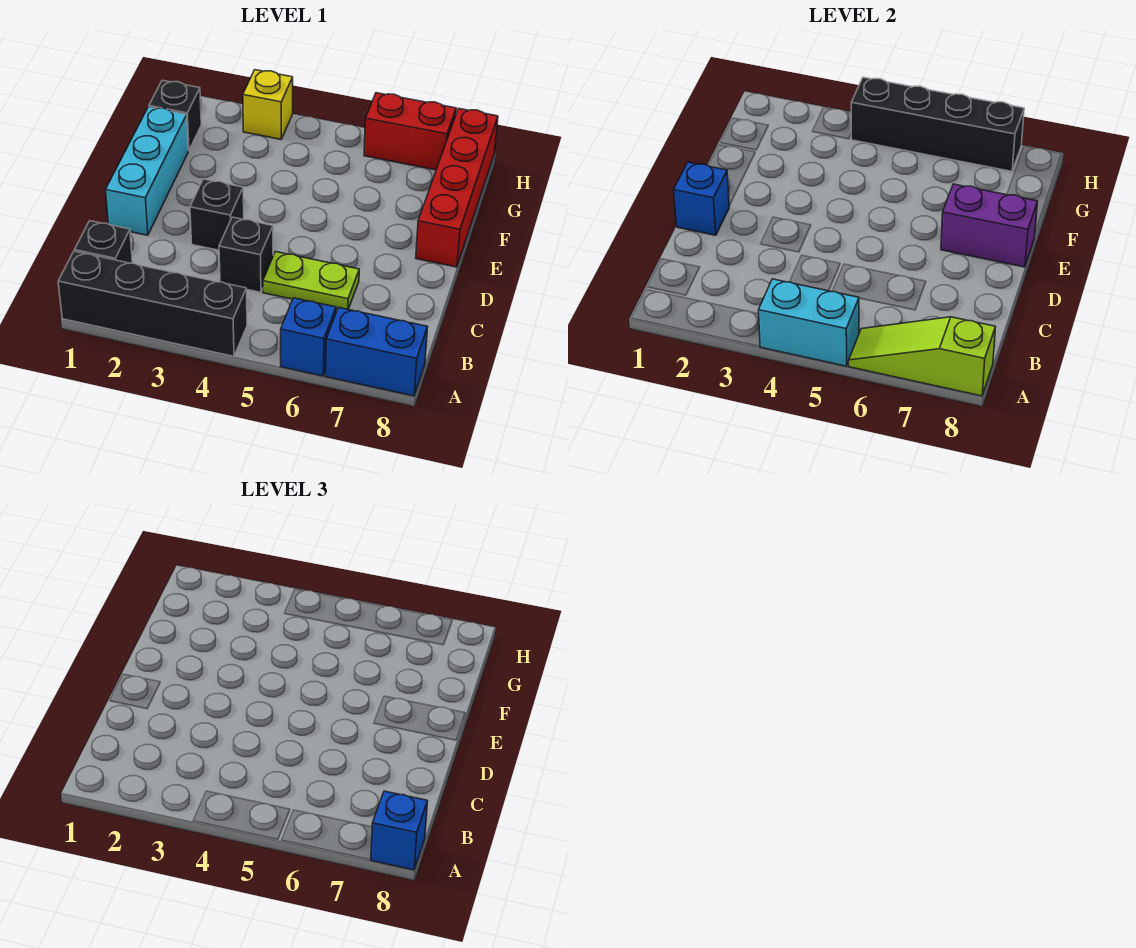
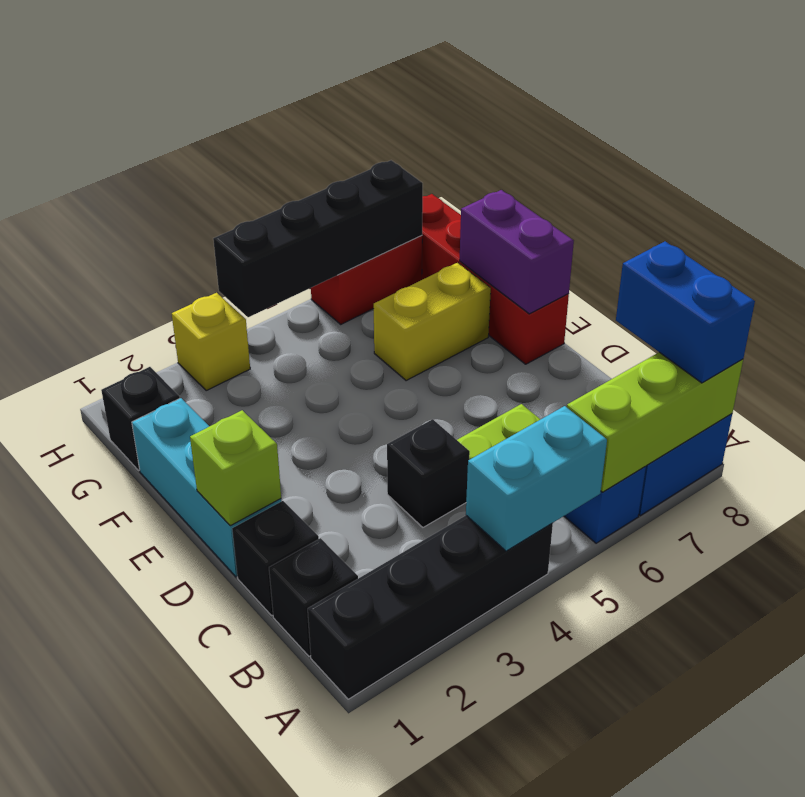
lime 1x3 slope [849,317,995,396] -> lime 1x3 brick [567,352,743,492]
blue 1x1 brick [371,791,427,870] -> blue 1x2 brick [616,241,755,383]
blue 1x1 brick [674,162,730,235] -> lime 1x1 brick [190,410,281,526]
black 1x1 brick [190,179,244,250] -> black 1x1 brick moved to [232,501,319,615]
purple 1x2 brick [941,184,1038,267] -> purple 1x2 brick turned to [460,190,574,314]
none -> yellow 1x2 brick [374,263,491,381]

